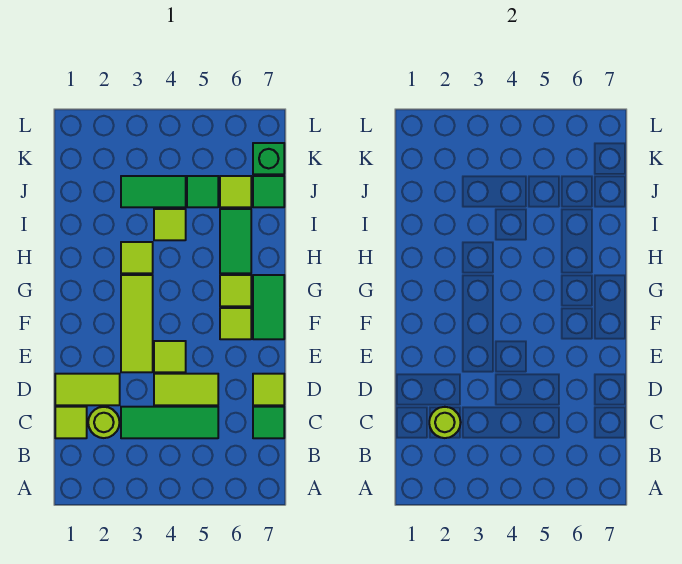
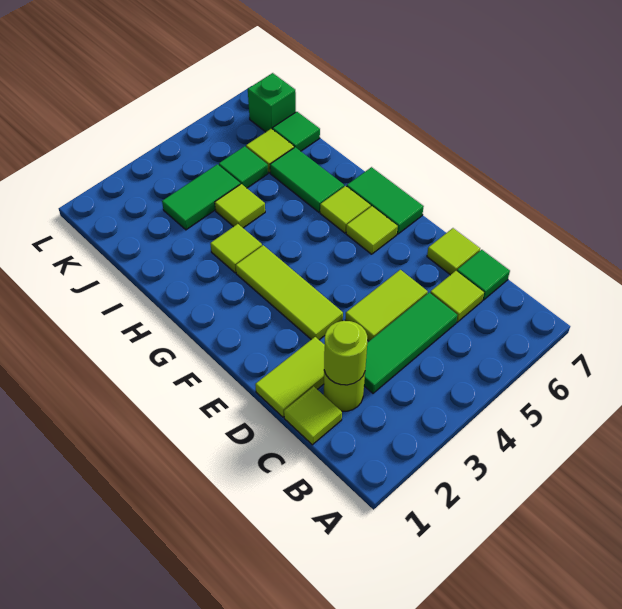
lime 1x1 tile [154,341,186,372] -> lime 1x1 tile moved to [430,271,484,322]

